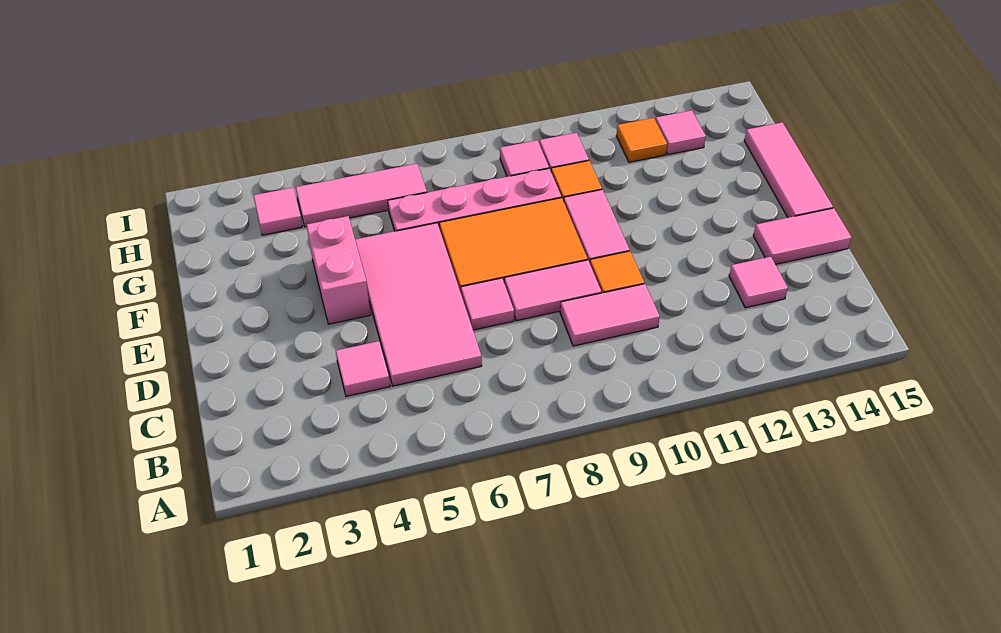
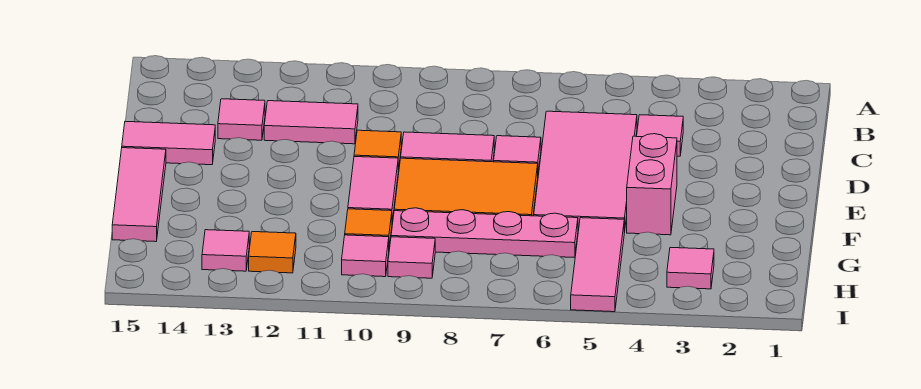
pink 1x2 tile [560,284,660,346] -> pink 1x2 tile moved to [264,101,358,144]
pink 1x3 tile [296,164,427,227] -> pink 1x3 tile turned to [571,218,624,312]

